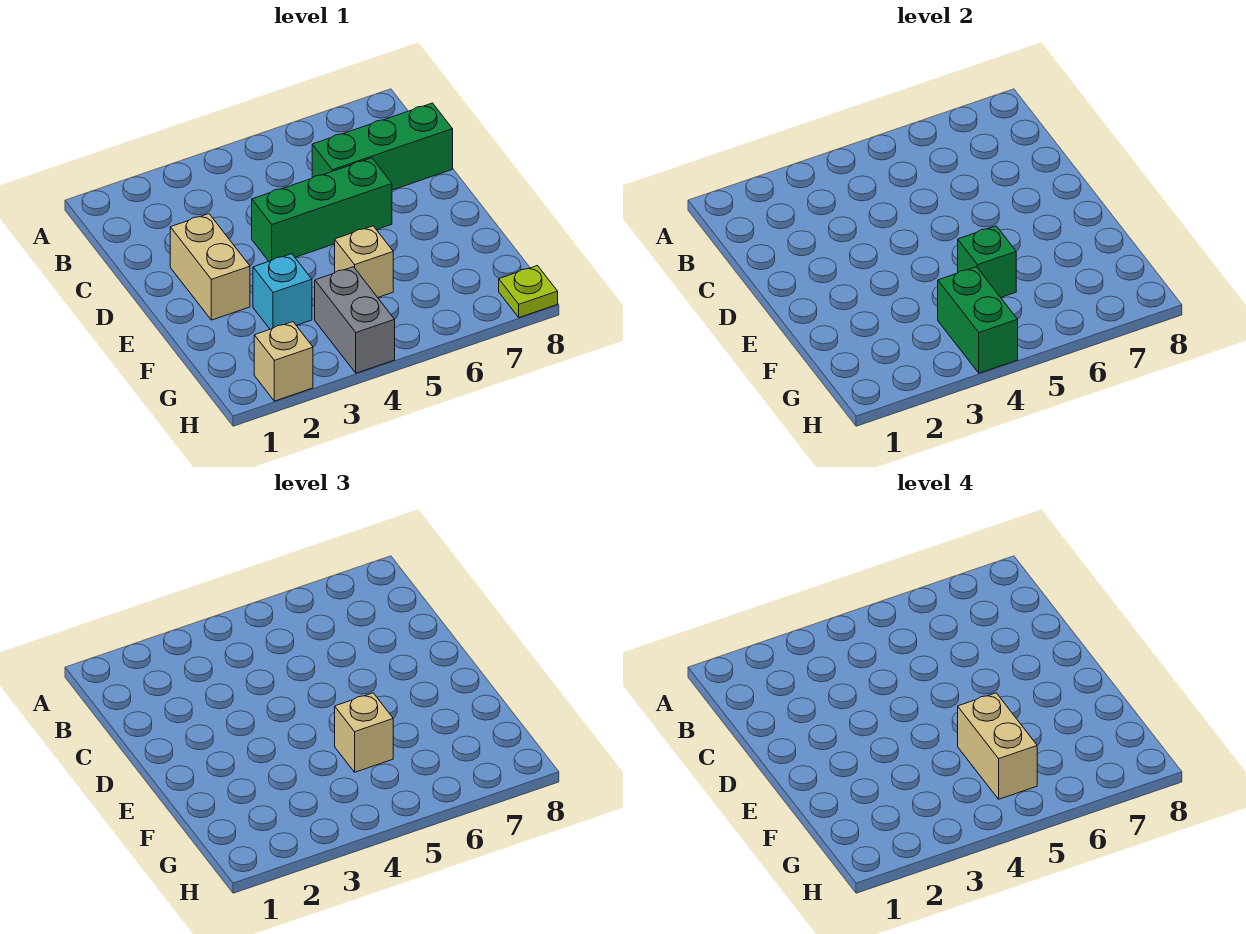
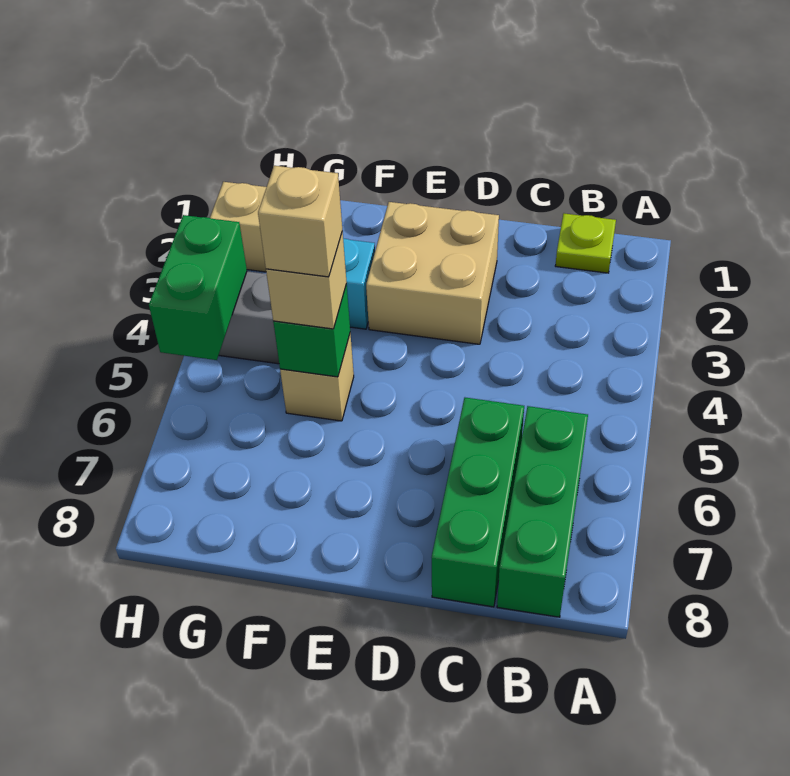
tan 1x2 brick [170,214,250,320] -> tan 2x2 brick [366,202,499,344]
green 1x3 brick [252,158,392,261] -> green 1x3 brick moved to [497,406,588,617]
tan 1x2 brick [958,693,1037,799] -> tan 1x1 brick [258,166,342,277]
green 1x2 brick [938,267,1018,373] -> green 1x2 brick turned to [149,215,247,360]
lime 1x1 plate [499,266,558,317] -> lime 1x1 plate moved to [555,213,616,273]

